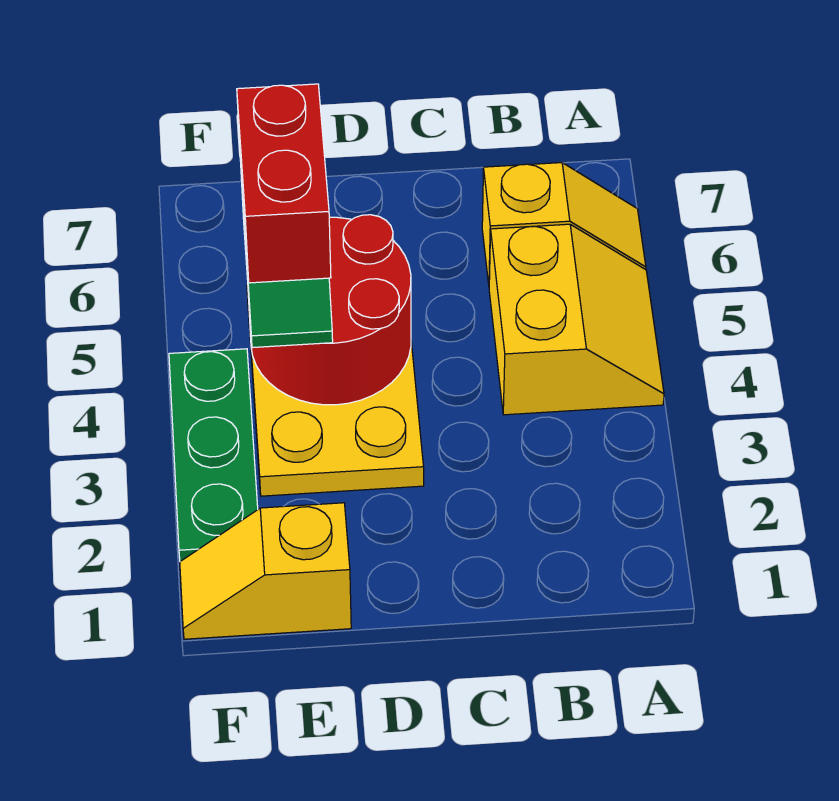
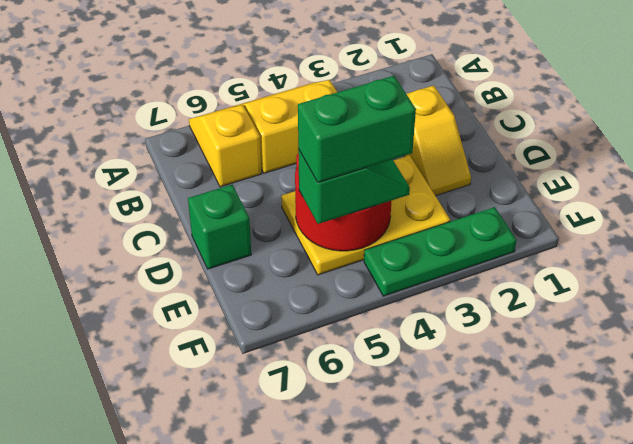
none -> green 1x1 brick [188,185,251,269]
yellow 1x2 slope [180,503,351,639] -> yellow 1x2 slope moved to [404,85,471,196]
red 1x2 brick [237,84,331,283] -> green 1x2 brick [298,76,416,182]

